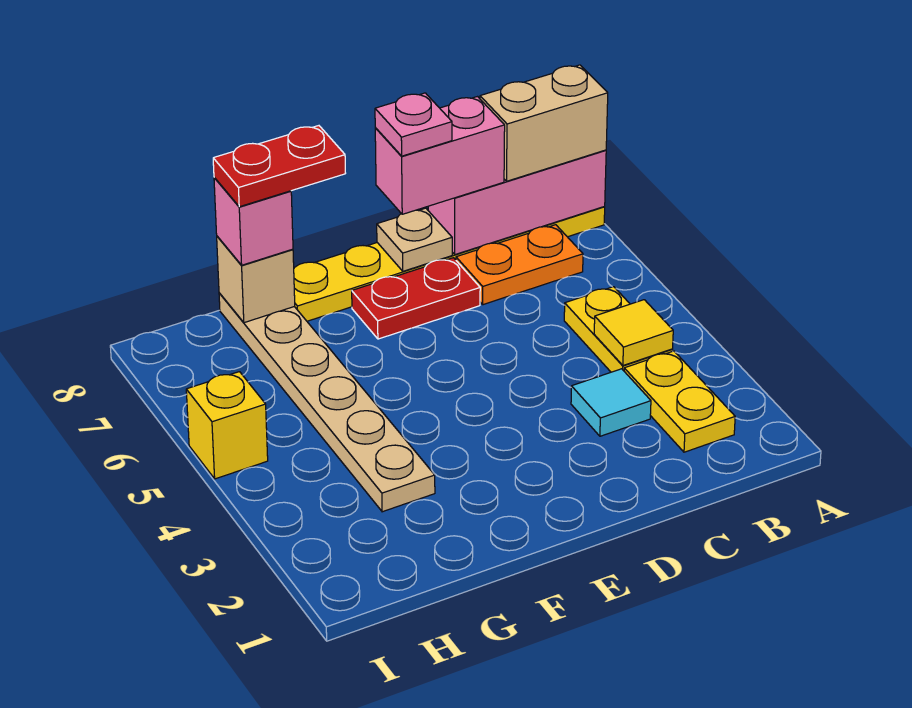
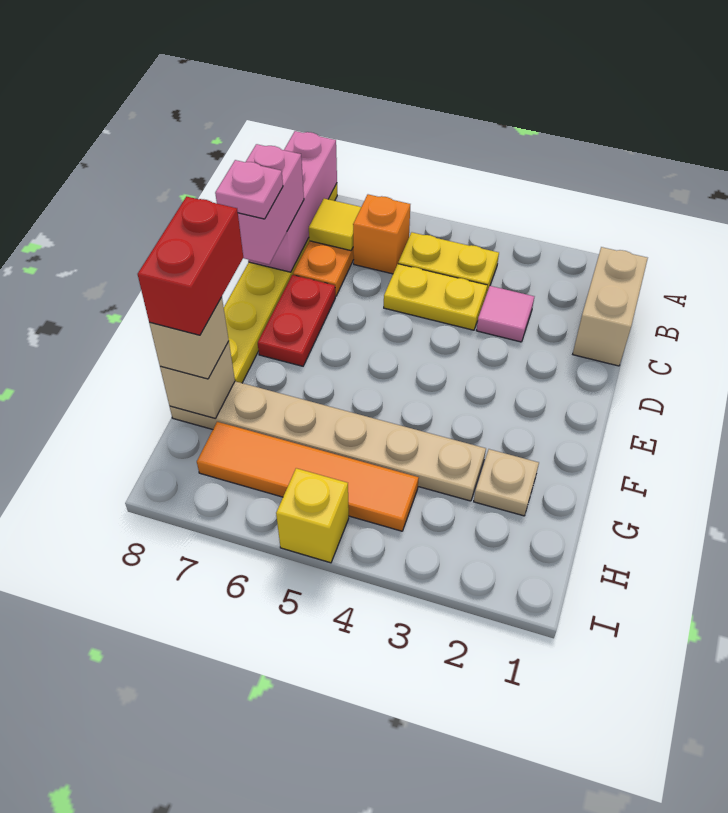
tan 1x2 brick [480,65,608,181] -> tan 1x2 brick moved to [573,247,648,366]
yellow 1x2 plate [624,351,735,452] -> yellow 1x2 plate moved to [384,264,487,330]
yellow 1x1 tile [594,300,673,365] -> yellow 1x1 tile moved to [309,199,361,251]
none -> orange 1x1 brick [353,194,410,274]
cyan 1x1 tile [571,369,651,436] -> pink 1x1 tile [476,286,534,342]
tan 1x1 plate [377,208,452,271] -> tan 1x1 plate moved to [474,449,539,516]
red 1x2 plate [213,126,346,207] -> red 1x2 brick [138,196,243,335]
pink 1x1 brick [214,178,293,265] -> tan 1x1 brick [149,297,229,379]
none -> orange 1x4 tile [197,422,419,531]

